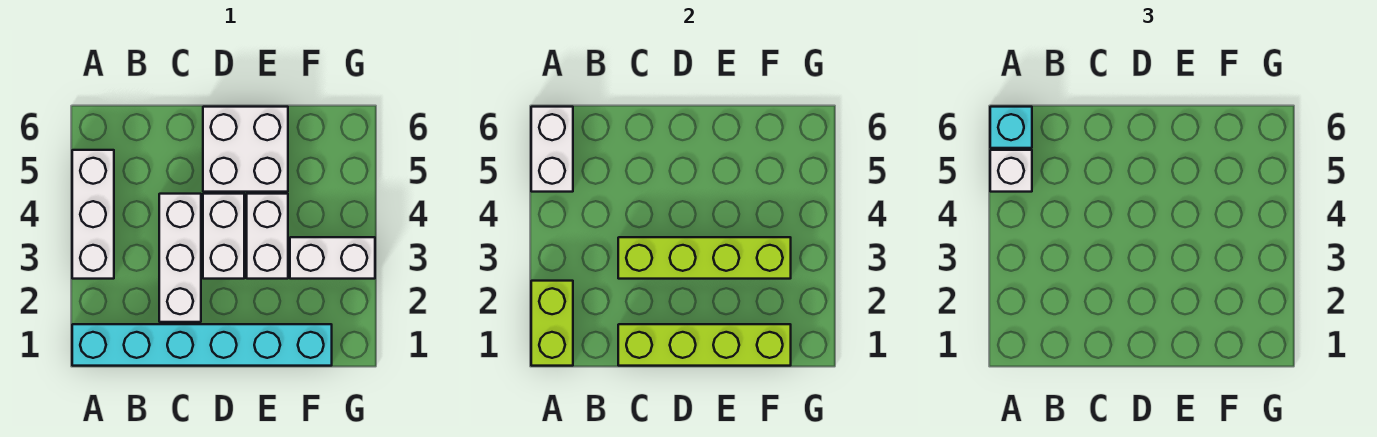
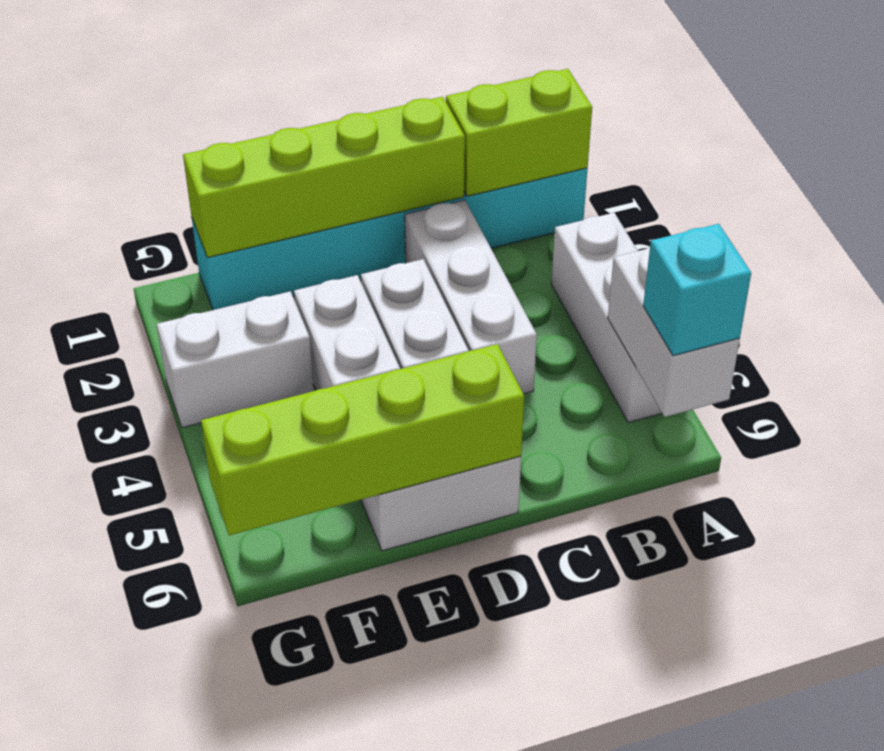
lime 1x2 brick [531,281,573,366] -> lime 1x2 brick turned to [446,69,592,196]
white 1x1 brick [990,150,1032,192] -> none
lime 1x4 brick [618,237,791,279] -> lime 1x4 brick moved to [201,344,524,535]

